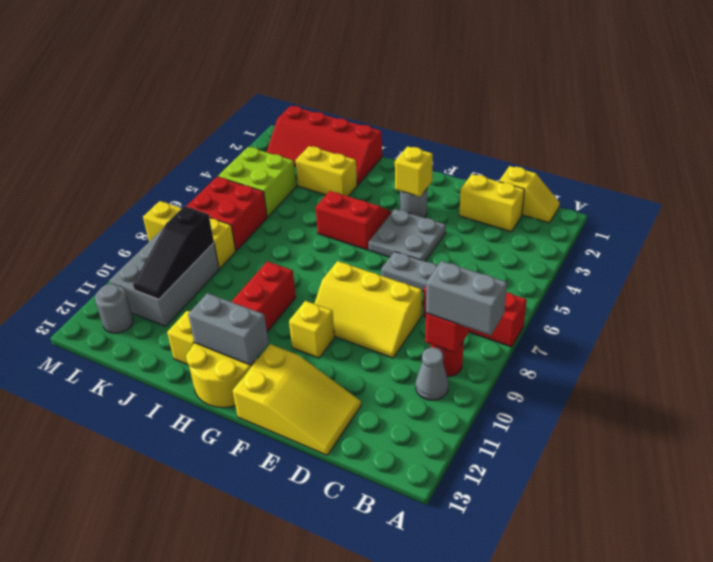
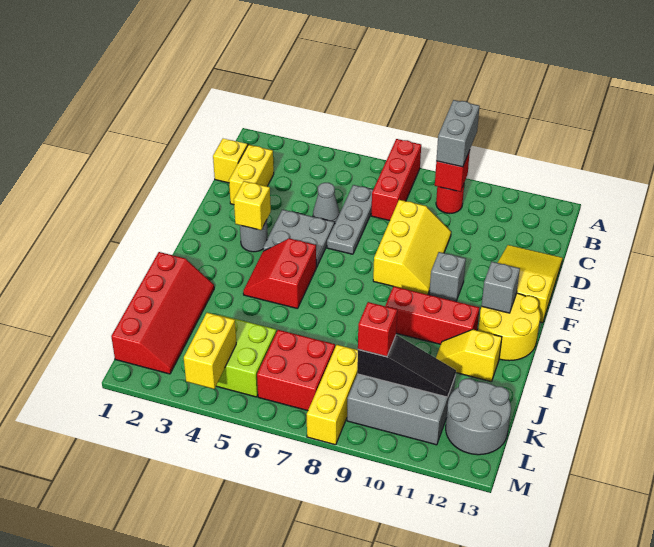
grey 1x1 cone [416,348,448,400] -> grey 1x1 cone moved to [313,183,340,224]
yellow 1x1 brick [289,301,335,358] -> grey 1x1 brick [429,252,466,301]
grey 1x2 brick [188,293,269,365] -> grey 1x1 brick [482,261,520,313]
yellow 1x2 brick [295,146,357,196] -> yellow 1x2 brick moved to [184,313,236,389]
none -> red 1x1 brick [358,302,397,357]
grey 1x1 round brick [95,284,134,333] -> grey 2x2 round brick [446,379,511,455]

